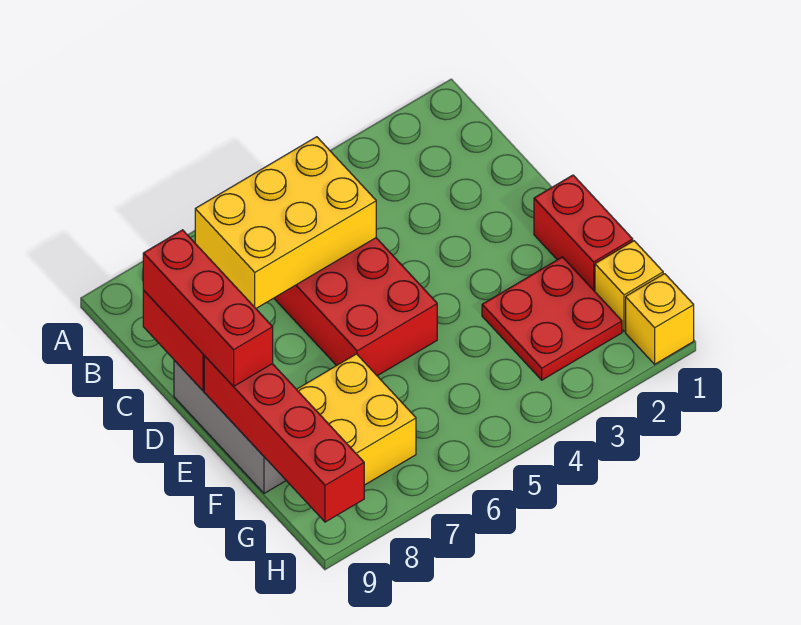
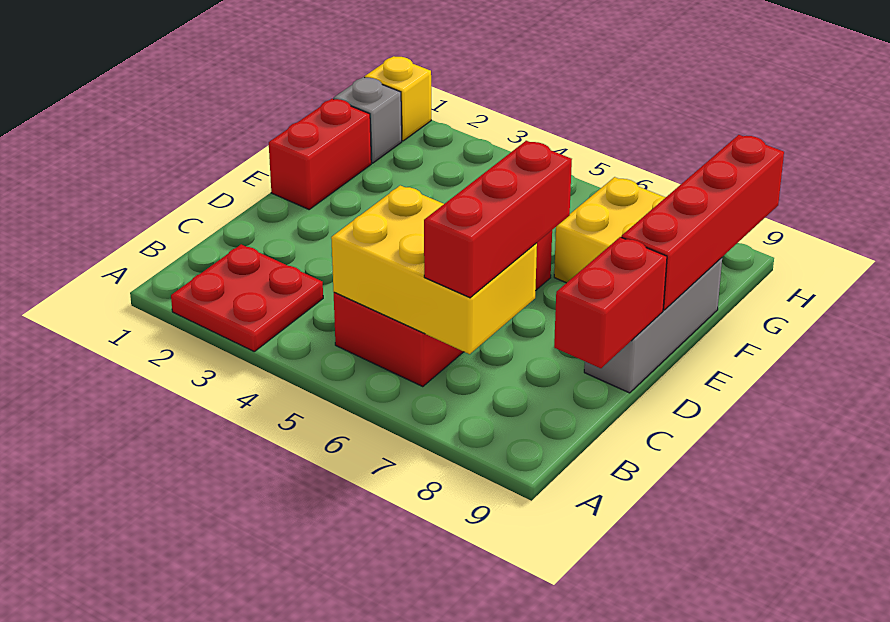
red 1x3 brick [143,230,273,386] -> red 1x3 brick moved to [424,141,572,298]
red 2x2 plate [482,257,622,380] -> red 2x2 plate moved to [171,244,323,351]
yellow 1x1 brick [595,241,663,331] -> grey 1x1 brick [334,77,402,163]

